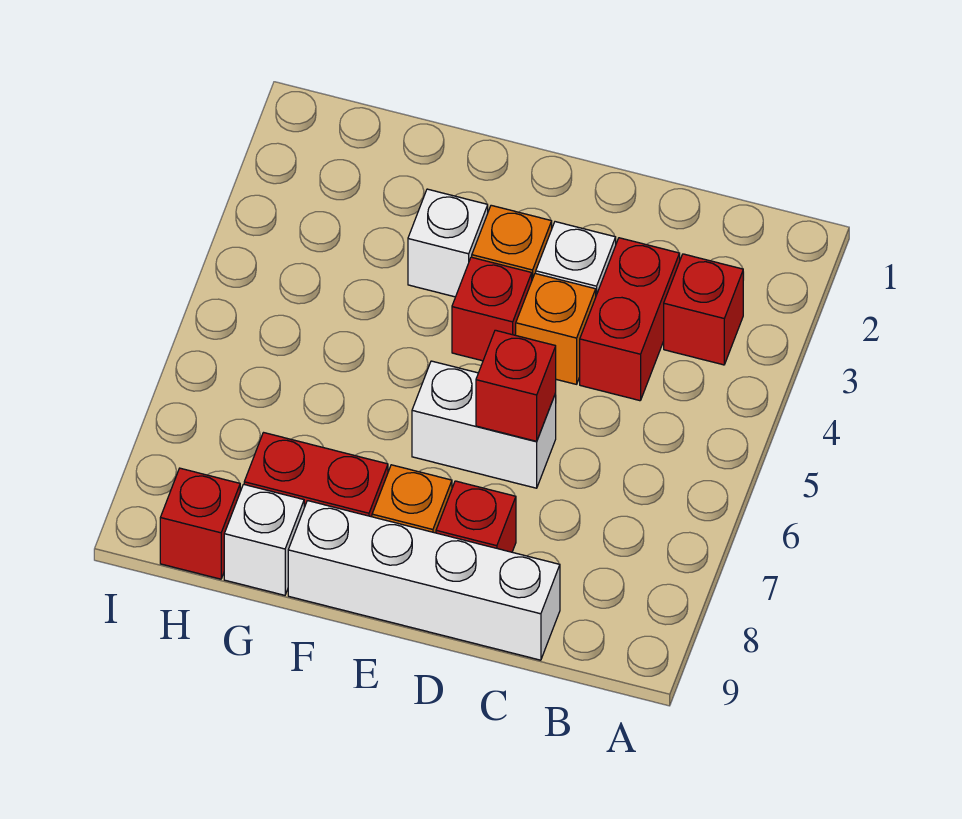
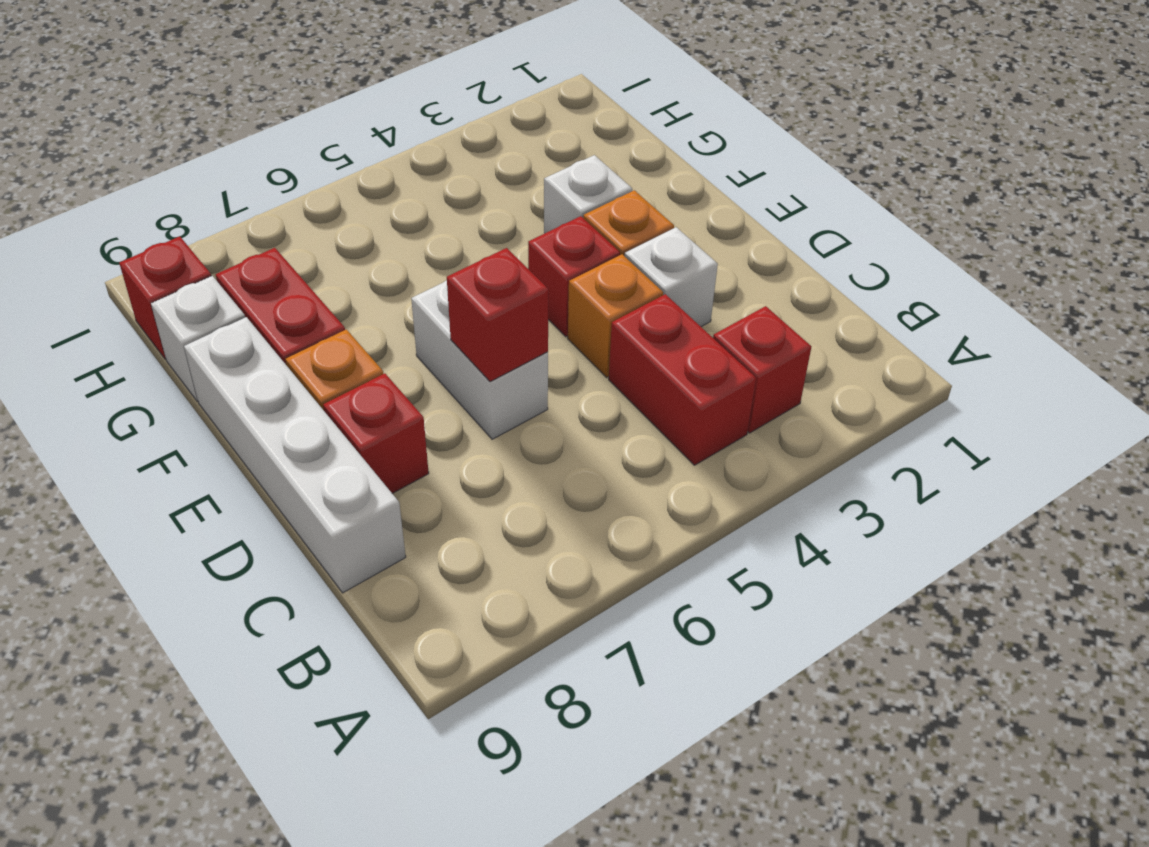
red 1x2 brick [580,238,680,401] -> red 1x2 brick turned to [609,294,756,465]

